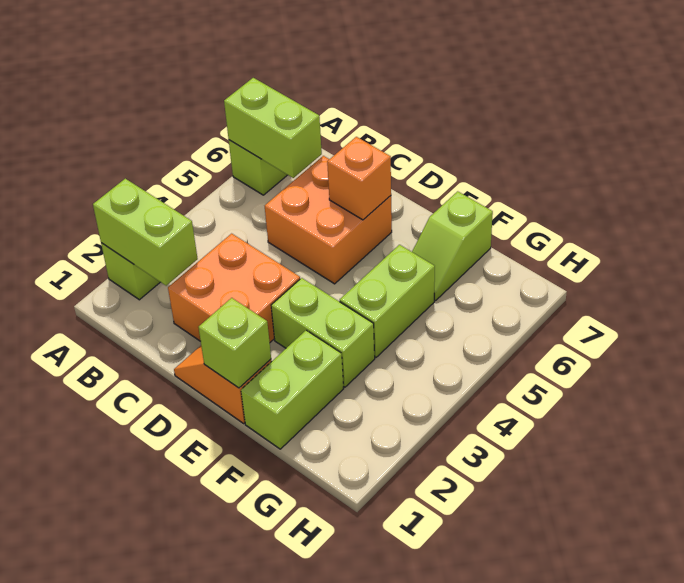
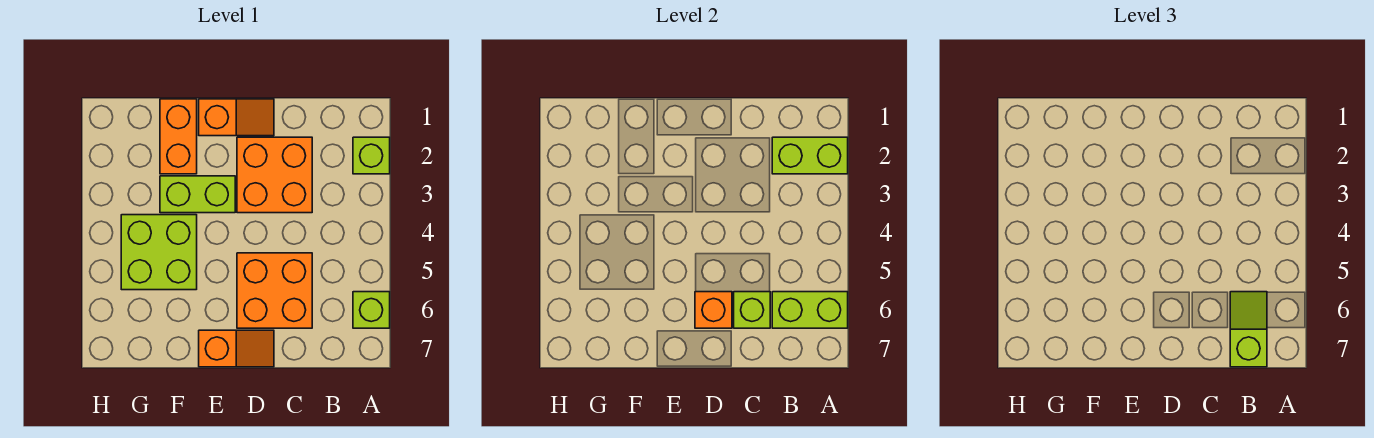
none -> orange 1x2 slope [199,330,274,367]
lime 1x1 brick [198,298,271,388] -> lime 1x1 brick moved to [734,292,770,328]
lime 1x2 brick [241,330,344,449] -> orange 1x2 brick [160,99,197,174]
lime 1x2 brick [340,245,435,358] -> lime 2x2 brick [121,215,197,290]
lime 1x2 slope [412,191,493,301] -> lime 1x2 slope moved to [1230,292,1267,367]

